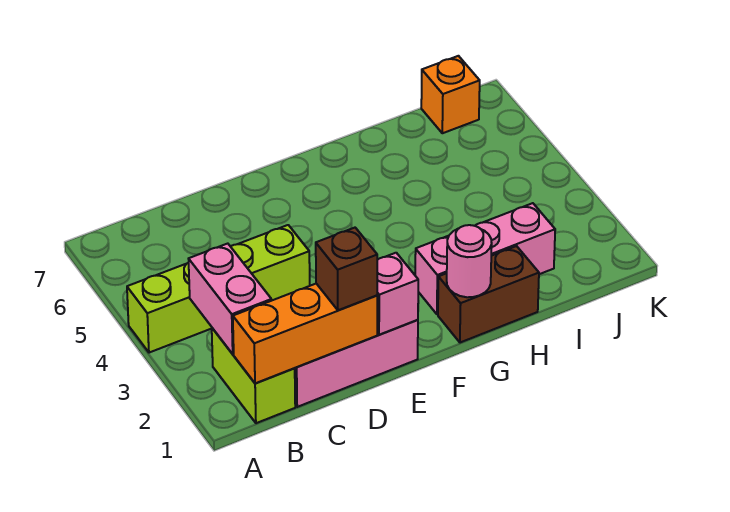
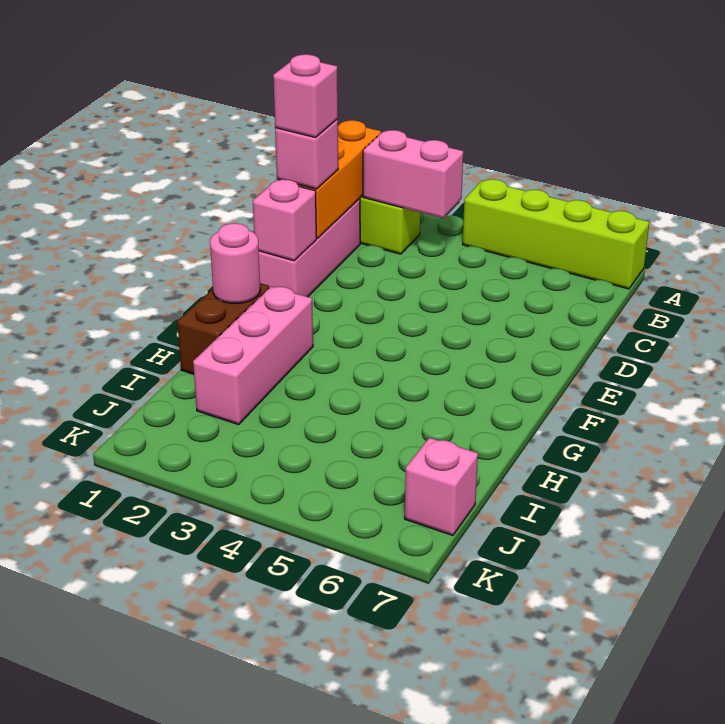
lime 1x4 brick [127,225,310,353] -> lime 1x4 brick turned to [463,179,649,289]
brown 1x1 brick [316,228,377,310] -> pink 1x1 brick [275,119,338,189]
none -> pink 1x1 brick [273,54,338,138]
orange 1x1 brick [421,56,480,133] -> pink 1x1 brick [405,438,478,535]

